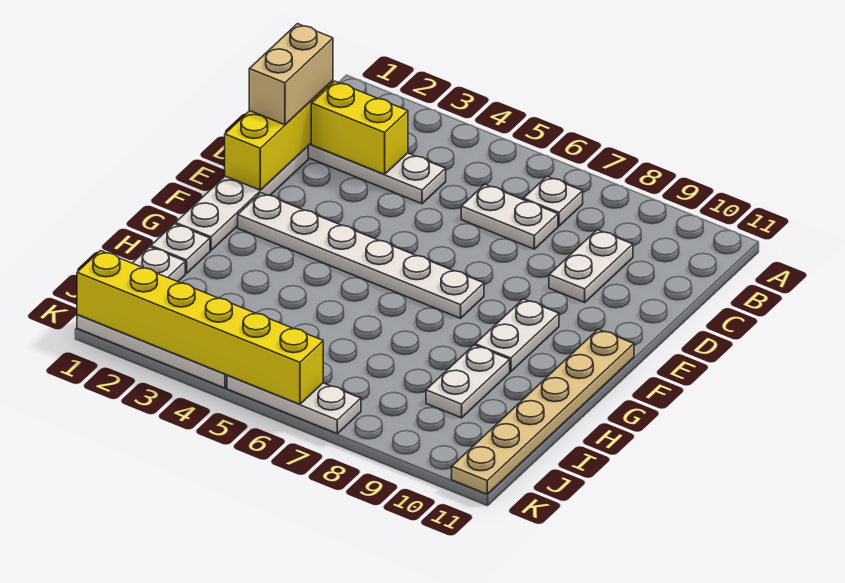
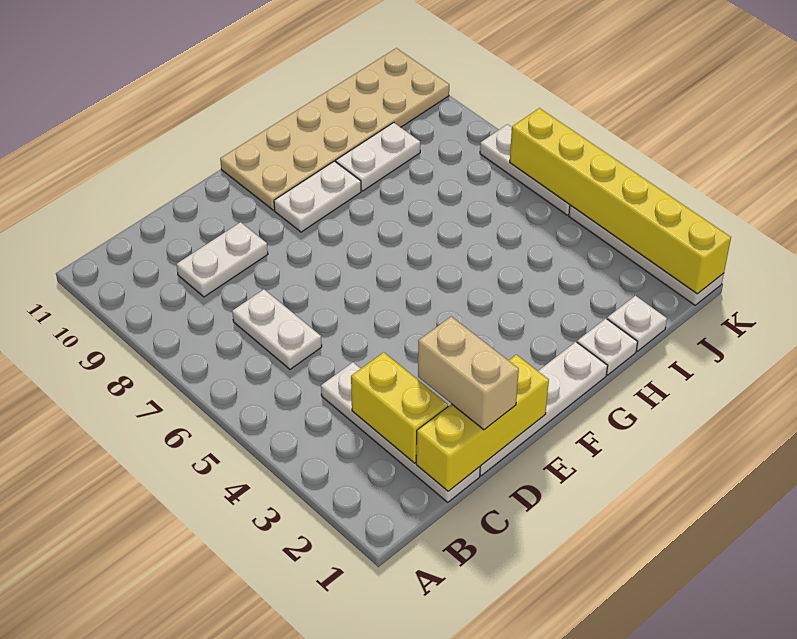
white 1x1 plate [523,176,583,226] -> none
tan 1x2 brick [249,24,333,125] -> tan 1x2 brick turned to [418,317,519,430]
white 1x6 plate [238,193,484,318] -> none
tan 1x6 plate [452,329,634,494] -> tan 2x6 plate [220,48,449,210]

